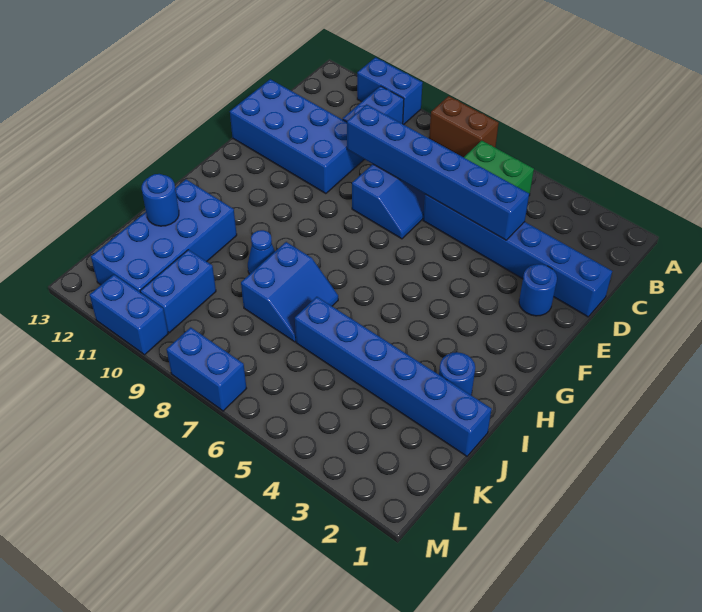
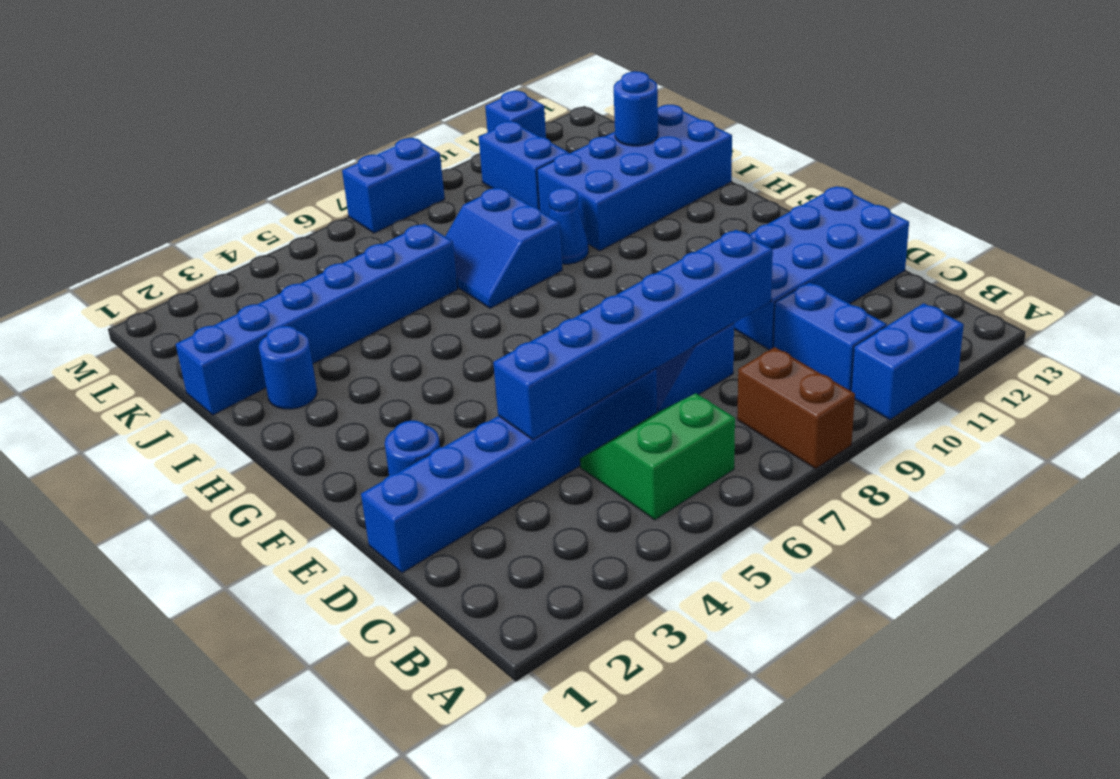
brown 1x2 brick [429,96,499,157] -> brown 1x2 brick turned to [737,347,855,469]
blue 2x4 brick [91,179,237,292] -> blue 2x4 brick turned to [537,105,732,251]
blue 1x2 brick [90,275,168,355] -> blue 1x1 brick [485,91,546,138]

